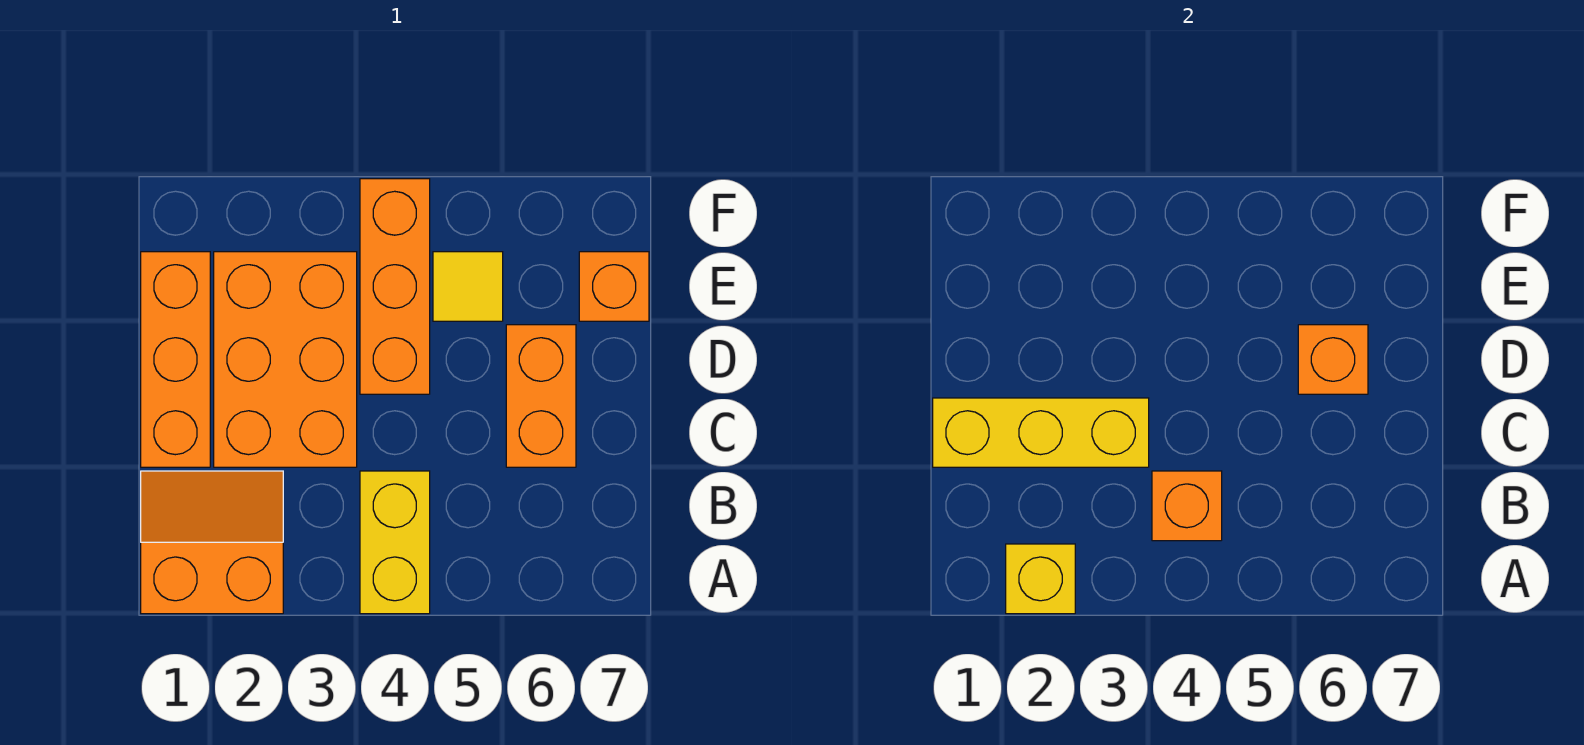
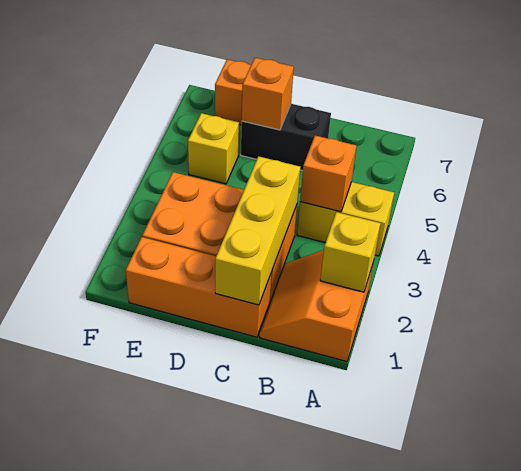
orange 1x2 brick [506,325,576,467] -> black 1x2 brick [241,104,331,171]
orange 1x3 brick [360,179,430,394] -> none
yellow 1x1 tile [433,252,503,321] -> yellow 1x1 brick [188,113,239,184]

